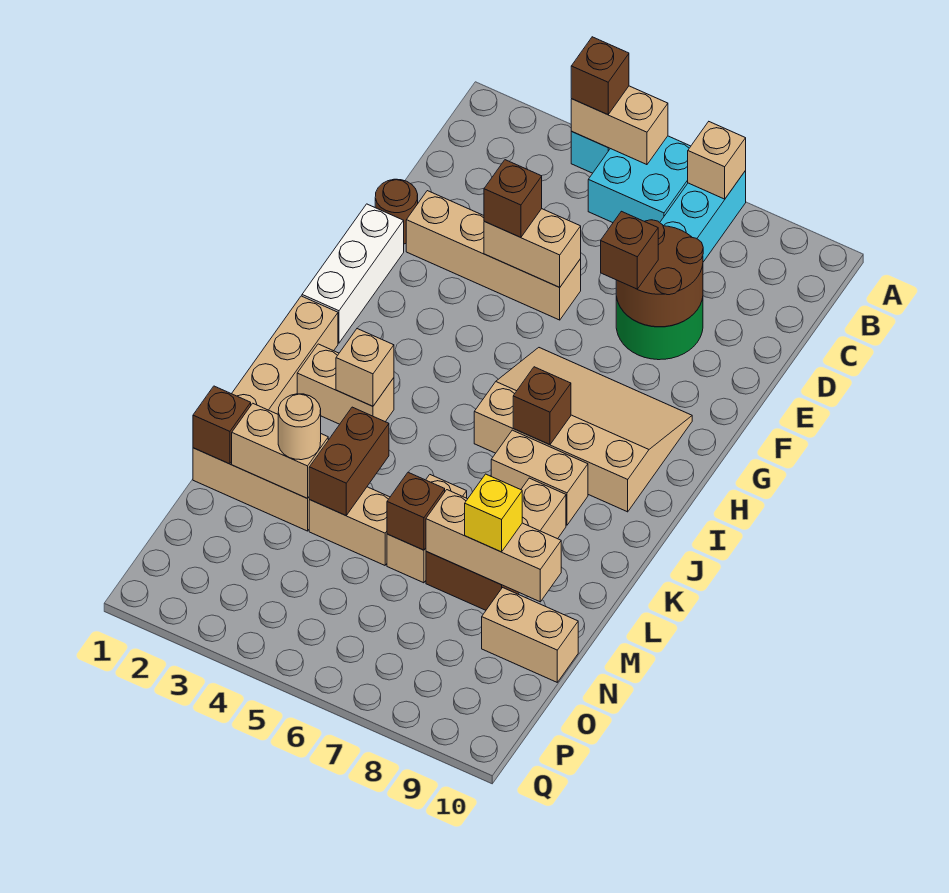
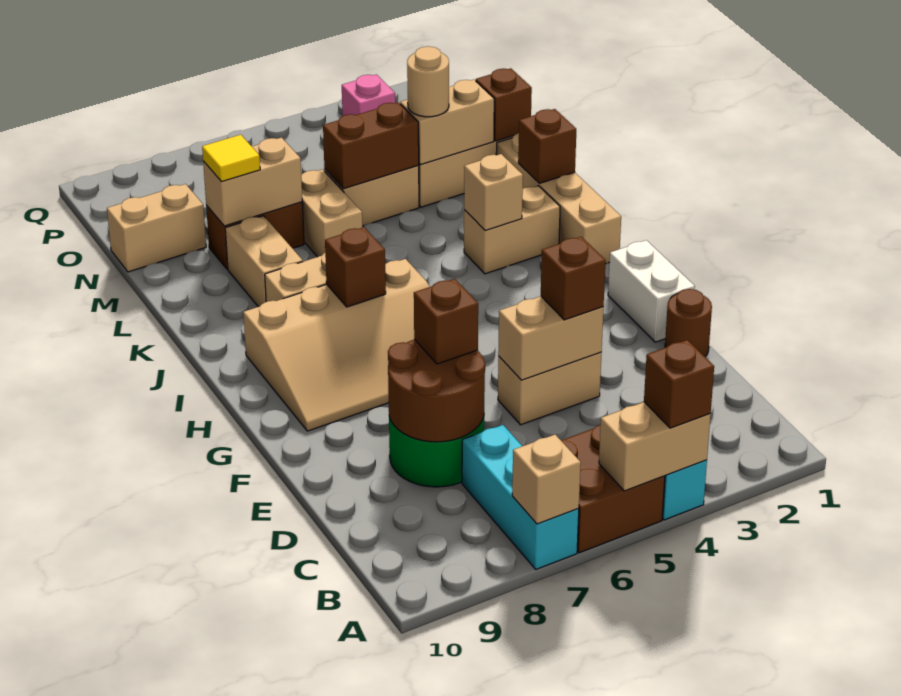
cyan 2x2 brick [588,136,691,223] -> brown 2x2 brick [561,425,665,553]
tan 1x4 brick [406,191,581,320] -> tan 1x2 brick [498,352,601,425]
white 1x3 brick [302,204,404,343] -> white 1x2 brick [608,240,695,342]
brown 1x2 brick [309,407,389,515] -> brown 1x2 brick turned to [323,102,419,189]
brown 1x1 brick [387,472,445,550] -> brown 1x1 brick moved to [518,109,576,183]
tan 1x3 brick [426,490,561,602] -> tan 1x2 brick [203,138,302,226]
yellow 1x1 brick [465,474,522,552] -> yellow 1x1 tile [202,135,260,182]
none -> pink 1x1 brick [342,74,395,116]

